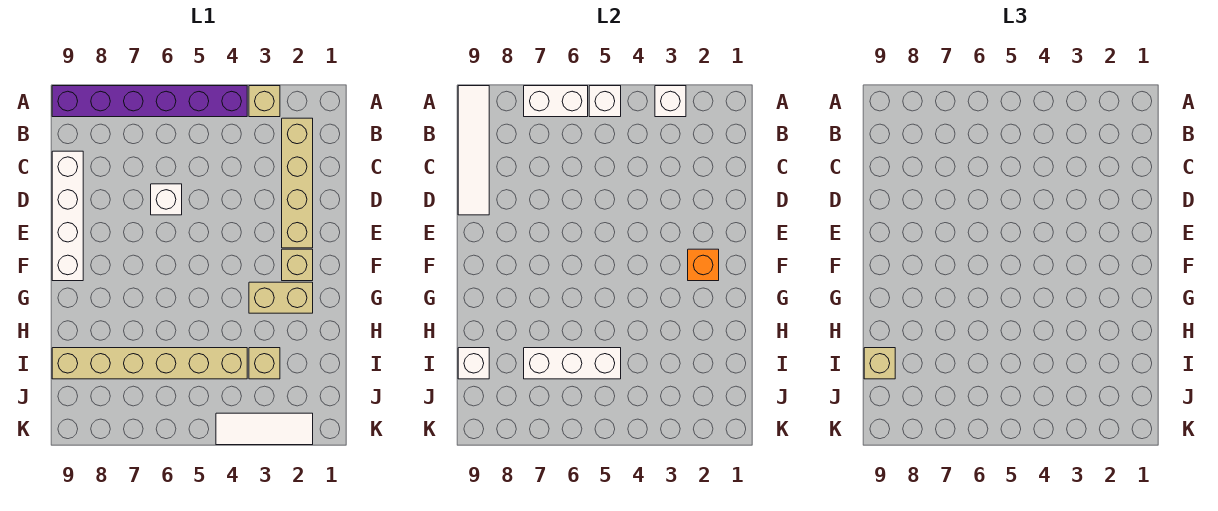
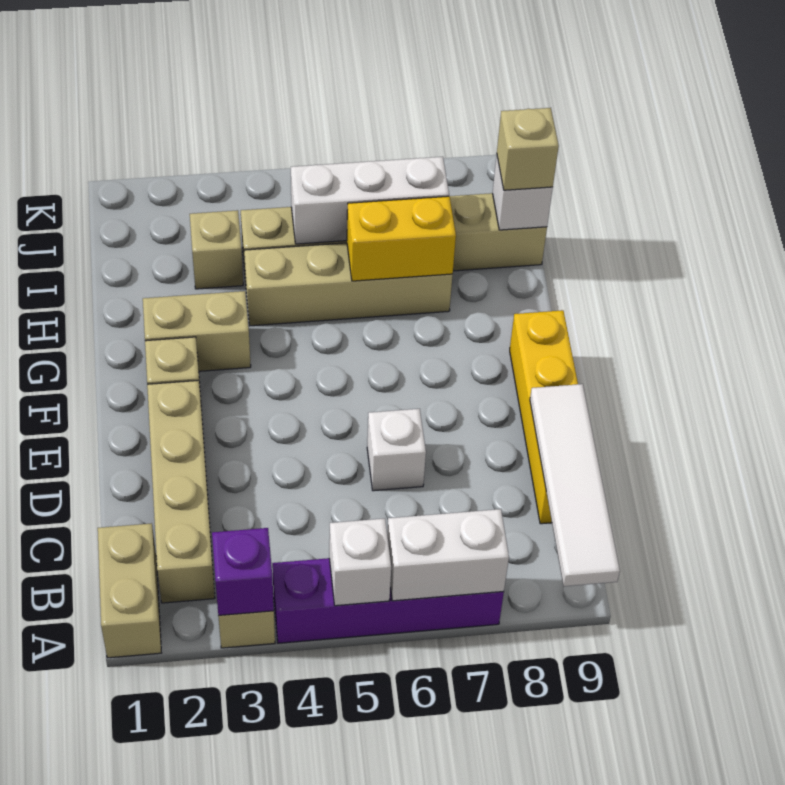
none -> tan 1x2 brick [98,523,161,658]
white 1x1 brick [655,86,686,117] -> purple 1x1 brick [212,528,274,615]
purple 1x6 brick [52,86,247,117] -> purple 1x4 brick [272,558,504,643]
white 1x4 brick [52,151,83,281] -> yellow 1x4 brick [510,310,578,524]
orange 1x1 brick [688,249,719,281] -> none
none -> tan 1x4 brick [244,243,453,326]
none -> yellow 1x2 brick [347,196,456,281]
white 1x3 tile [216,413,313,445] -> none

